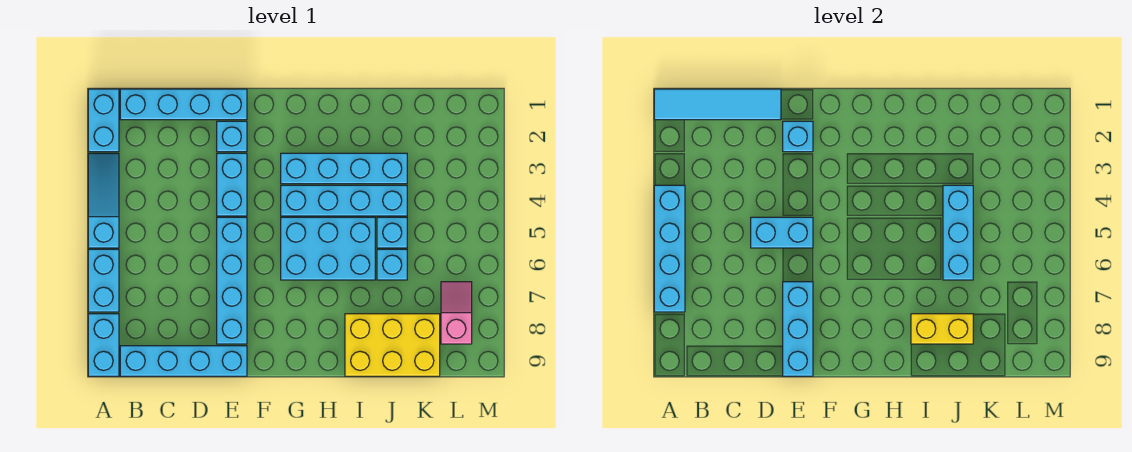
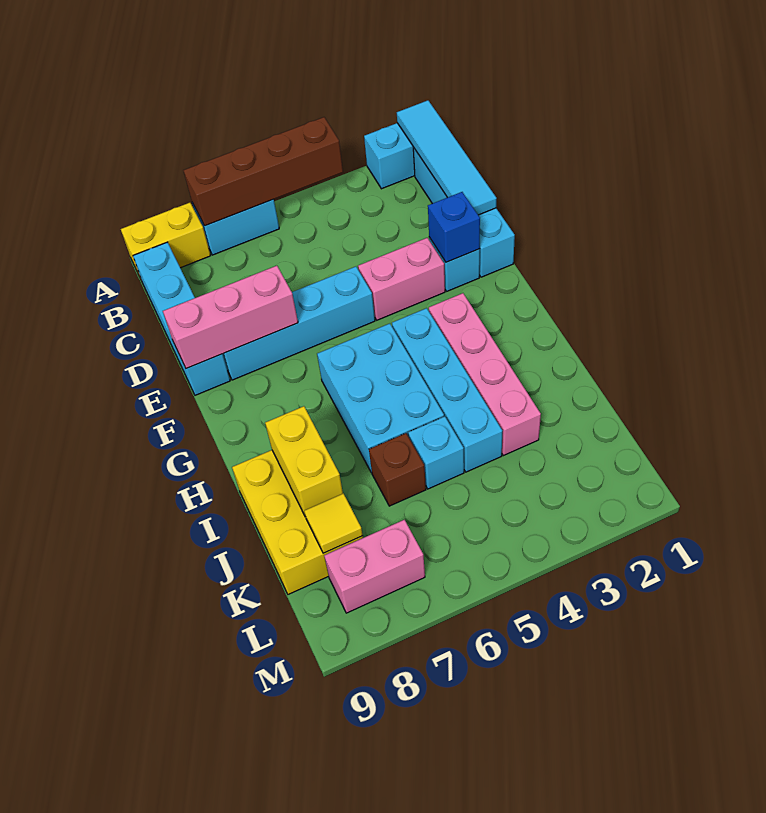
cyan 1x3 slope [88,153,119,248] -> none
cyan 1x4 brick [654,185,685,312] -> brown 1x4 brick [183,117,343,226]
cyan 1x2 brick [88,314,119,376] -> yellow 1x2 brick [121,203,211,281]
cyan 1x2 brick [751,217,813,248] -> none
cyan 1x1 brick [783,121,813,152] -> blue 1x1 brick [428,192,480,262]
cyan 1x2 brick [217,153,247,216] -> pink 1x2 brick [358,238,445,320]
cyan 1x3 brick [783,282,813,376] -> pink 1x3 brick [163,266,298,369]
cyan 1x4 brick [281,153,407,184] -> pink 1x4 brick [429,293,541,456]
cyan 1x3 brick [943,185,973,280] -> none
cyan 1x1 brick [377,249,407,280] -> brown 1x1 brick [369,433,426,506]
none -> yellow 1x1 tile [304,494,363,553]
pink 1x2 slope [441,282,472,344] -> pink 1x2 brick [324,520,425,613]

